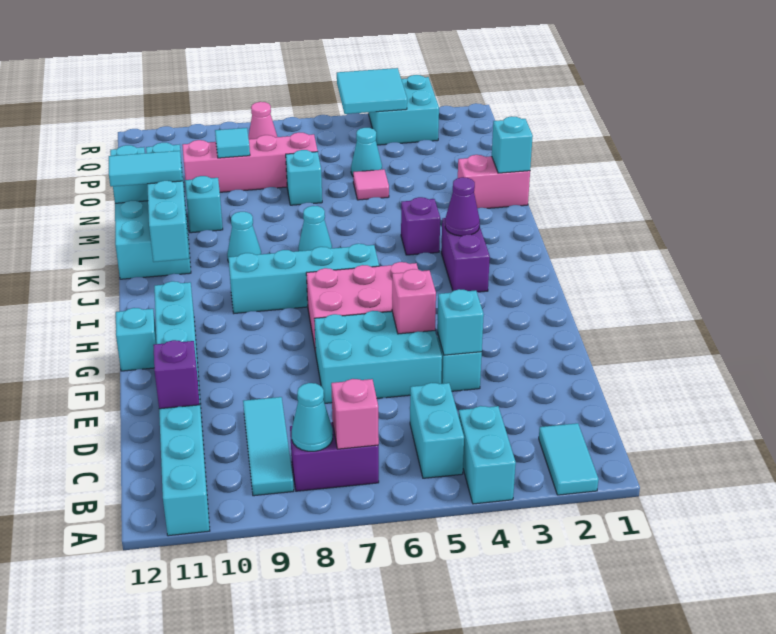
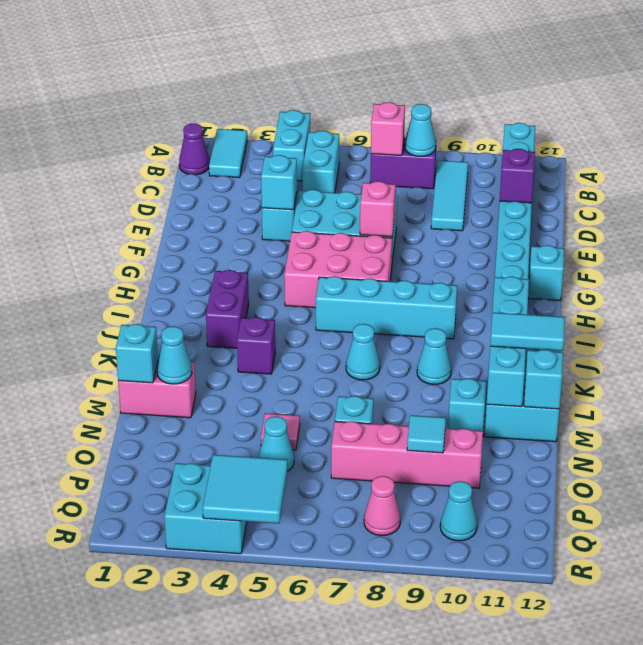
pink 1x1 brick [392,269,436,334] -> pink 1x1 brick moved to [360,181,396,237]
purple 1x1 cone [445,177,480,236] -> purple 1x1 cone moved to [179,123,210,175]
none -> cyan 1x1 cone [157,326,192,384]
none -> cyan 1x1 cone [440,481,477,541]

